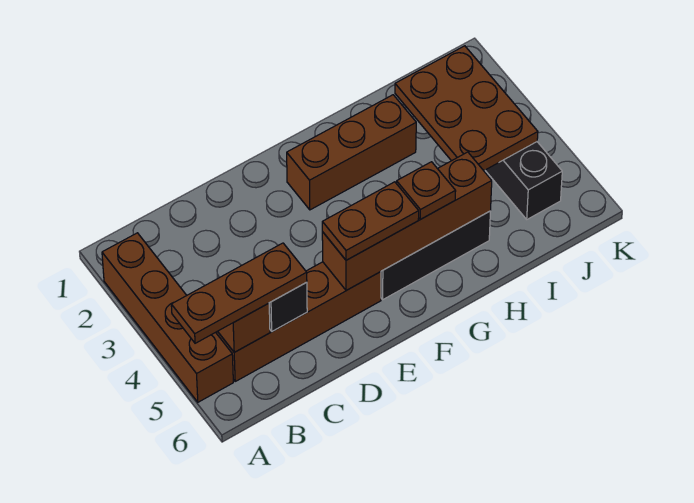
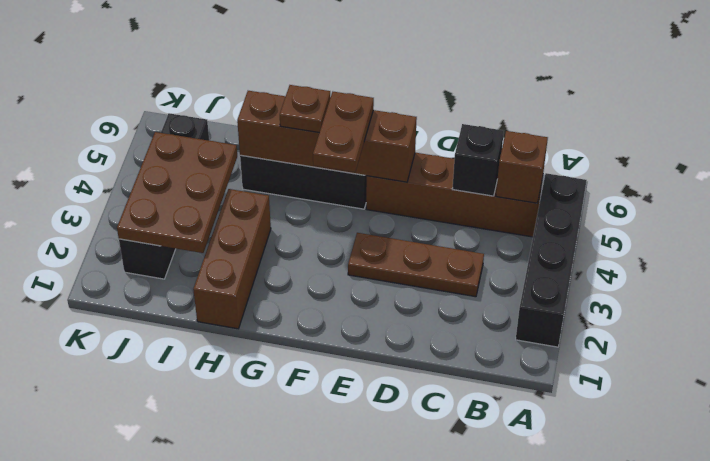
brown 1x4 brick [102,233,233,402] -> black 1x4 brick [516,173,587,347]
brown 1x3 plate [171,243,307,343] -> brown 1x3 plate moved to [348,233,484,297]
brown 1x2 plate [322,182,419,260] -> brown 1x2 plate turned to [313,92,374,172]
brown 1x3 brick [287,95,416,210] -> brown 1x3 brick turned to [193,189,271,329]

